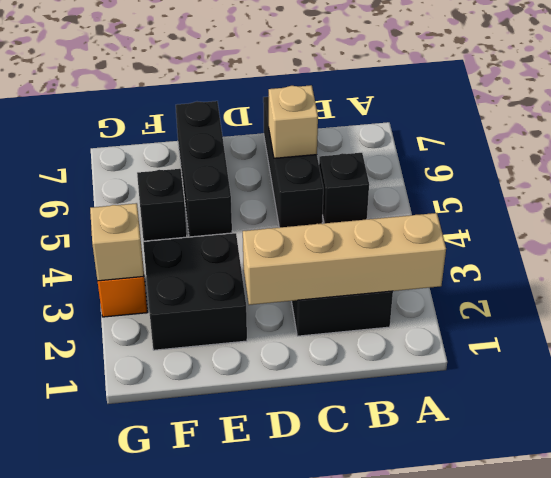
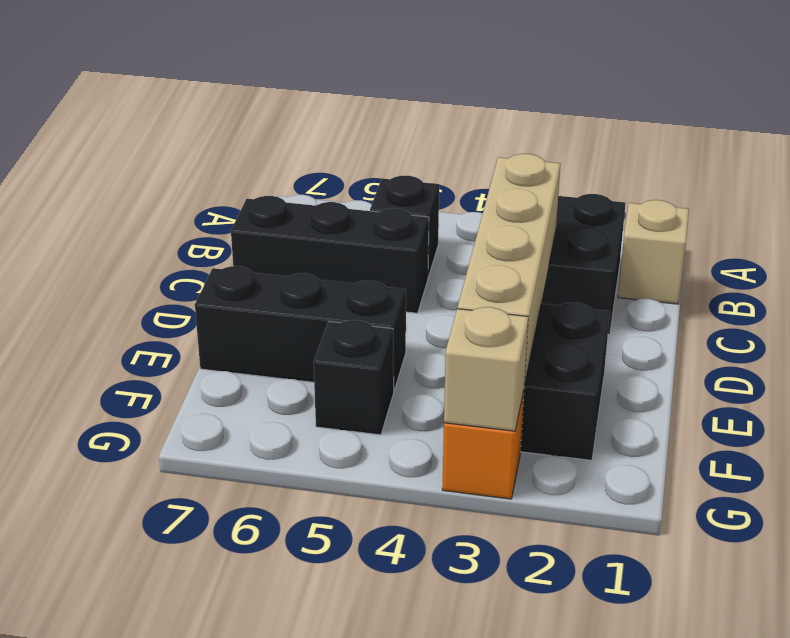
tan 1x4 brick [243,213,446,305] -> tan 1x4 brick moved to [458,154,560,385]
tan 1x1 brick [269,85,318,158] -> tan 1x1 brick moved to [618,200,689,304]

